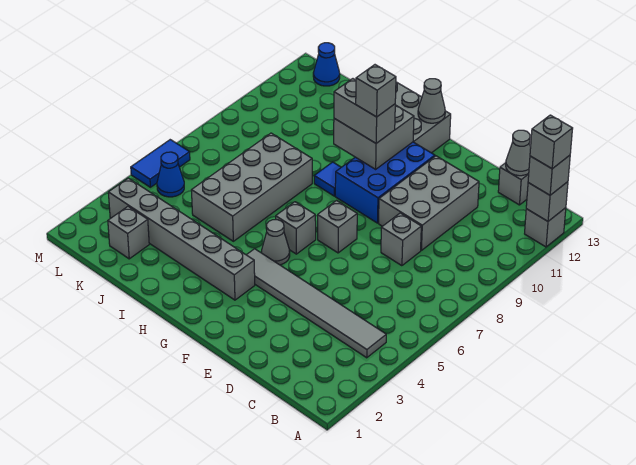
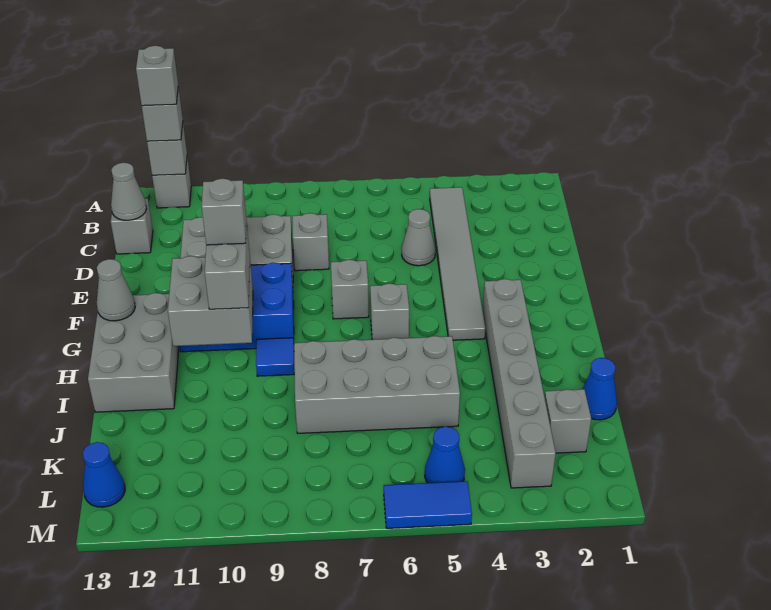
grey 1x1 cone [262,220,290,265] -> grey 1x1 cone moved to [402,209,435,266]
none -> blue 1x1 cone [583,358,617,420]

